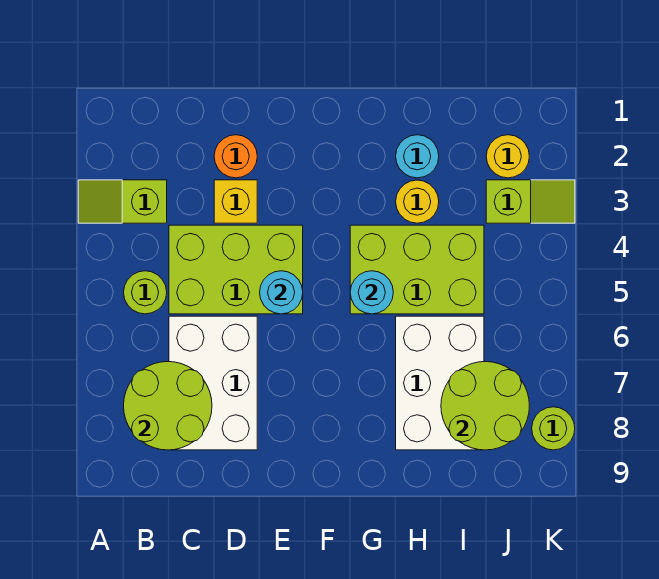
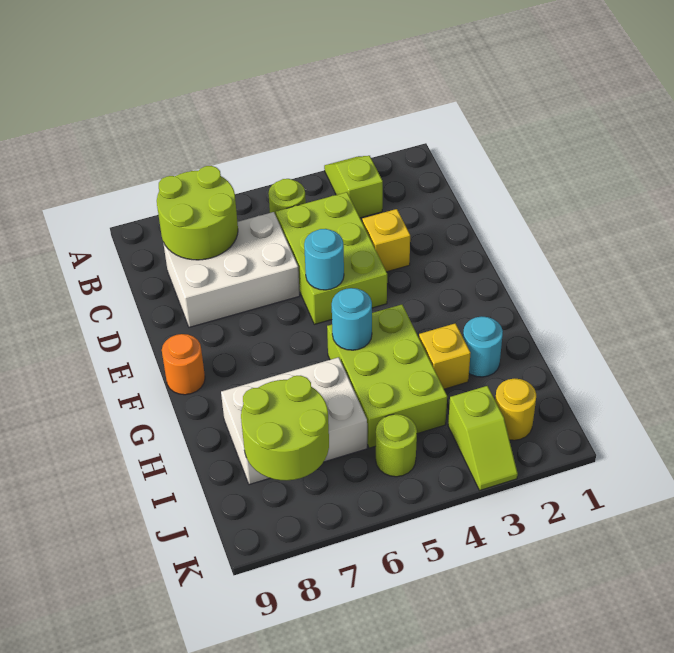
orange 1x1 round brick [214,135,257,178] -> orange 1x1 round brick moved to [162,334,205,395]
yellow 1x1 round brick [396,180,439,223] -> yellow 1x1 brick [419,323,471,389]
lime 1x1 round brick [532,407,575,450] -> lime 1x1 round brick moved to [376,414,417,477]

